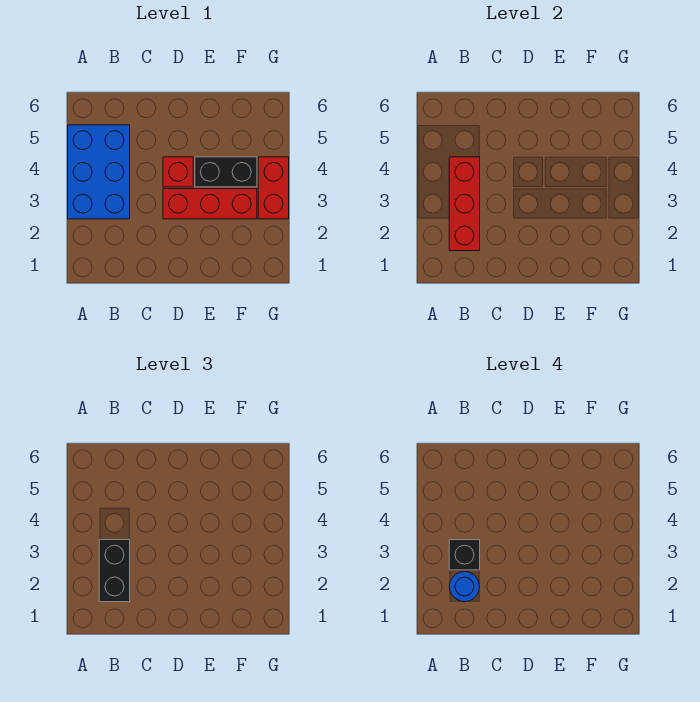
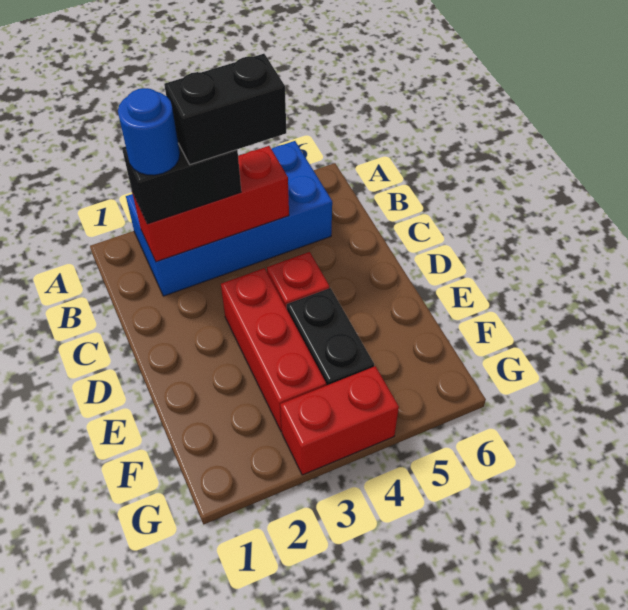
blue 2x3 brick [68,125,130,219] -> blue 2x4 brick [126,141,332,296]
black 1x1 brick [449,540,480,570] -> black 1x2 brick [164,54,286,165]

